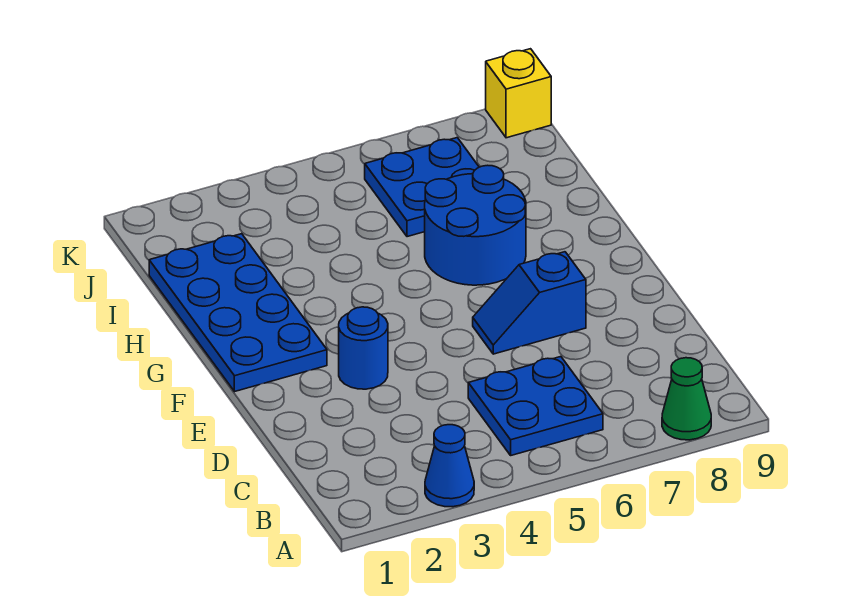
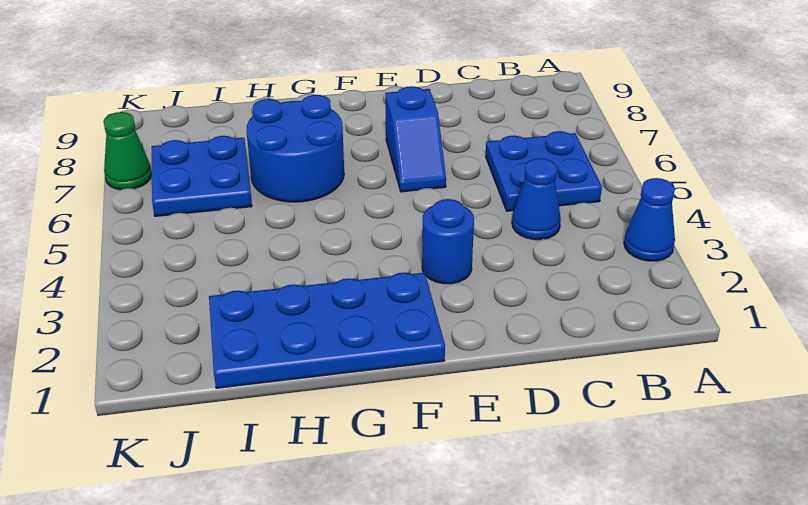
green 1x1 cone [662,358,711,440] -> green 1x1 cone moved to [104,112,152,190]
none -> blue 1x1 cone [512,158,561,240]
yellow 1x1 brick [486,49,551,138] -> none

